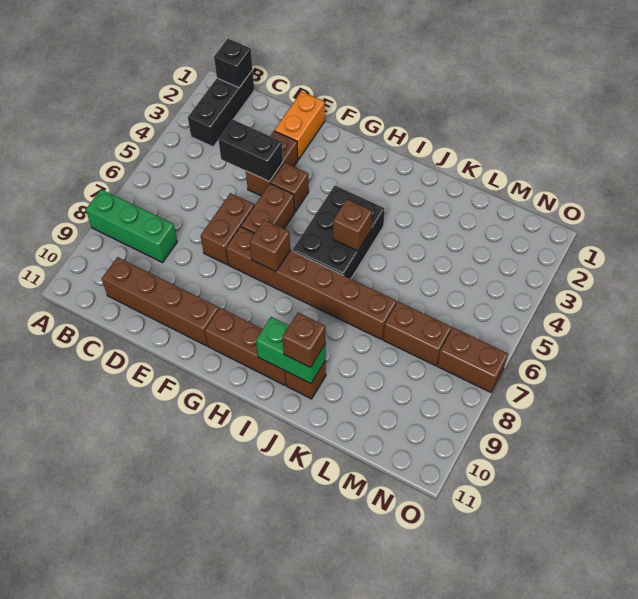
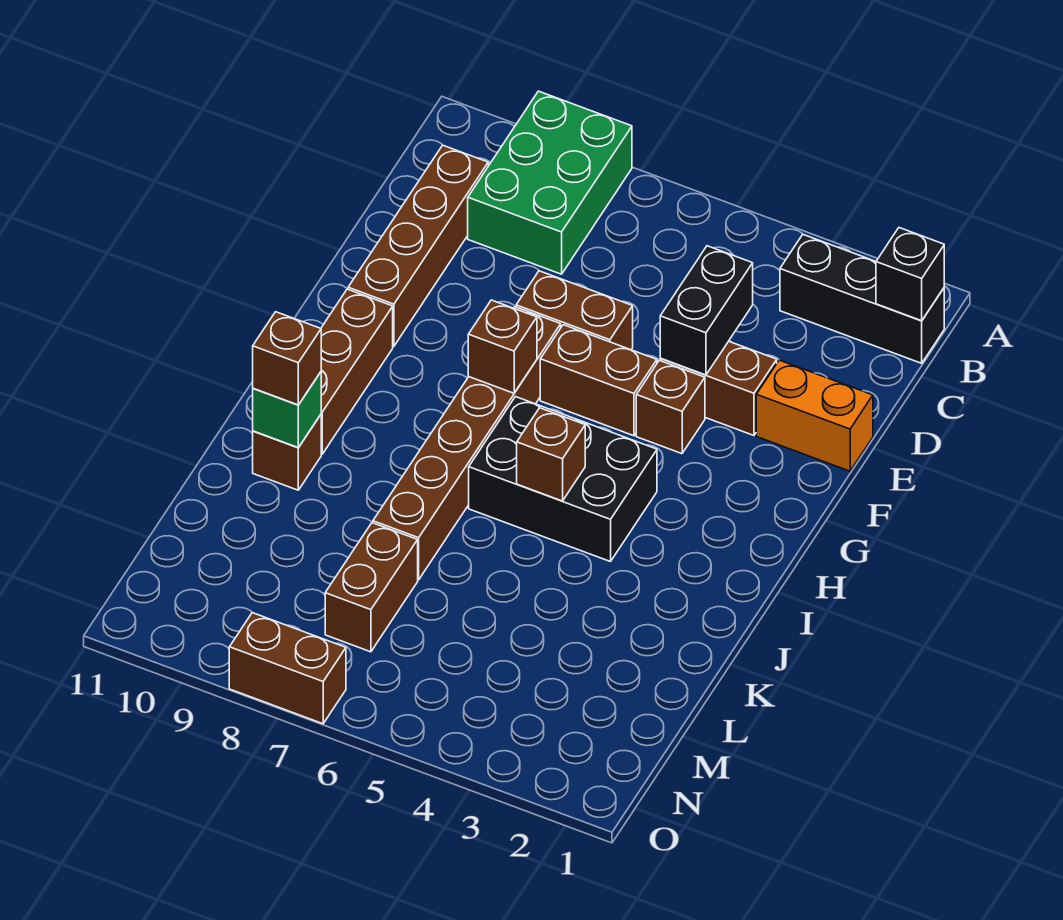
green 1x3 brick [86,189,177,263] -> green 2x3 brick [468,91,632,274]
green 1x2 brick [256,317,326,384] -> green 1x1 brick [253,372,321,448]
brown 1x2 brick [437,328,508,392] -> brown 1x2 brick turned to [229,613,346,724]

